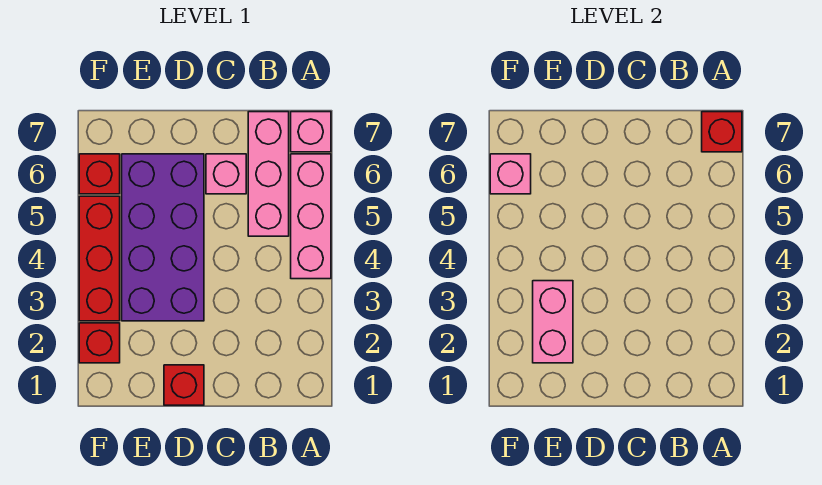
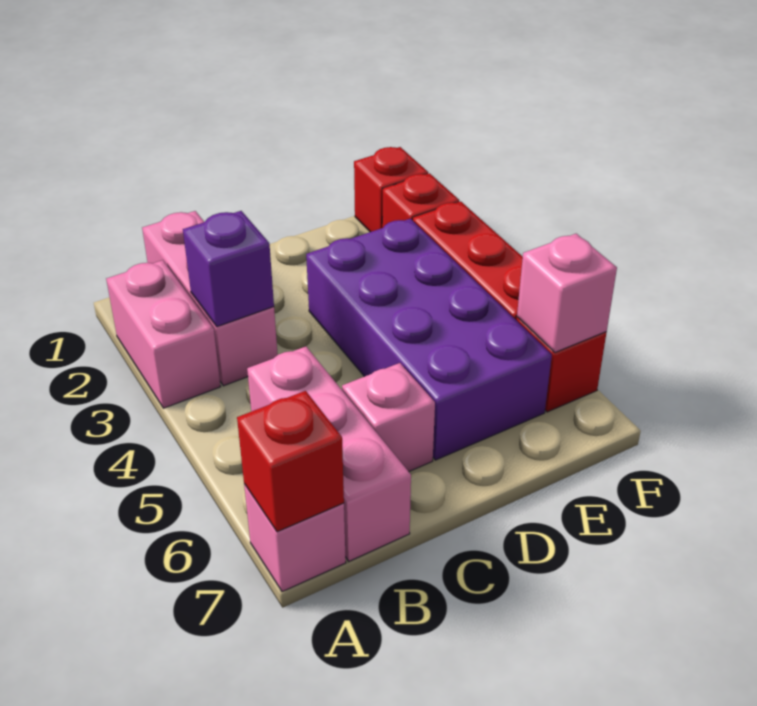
pink 1x3 brick [291,154,331,279] -> pink 1x3 brick moved to [142,211,278,386]
none -> purple 1x1 brick [183,211,274,327]
red 1x1 brick [164,365,204,405] -> red 1x1 brick moved to [354,147,428,232]
pink 1x2 brick [533,281,573,363] -> pink 1x2 brick moved to [106,260,221,408]

